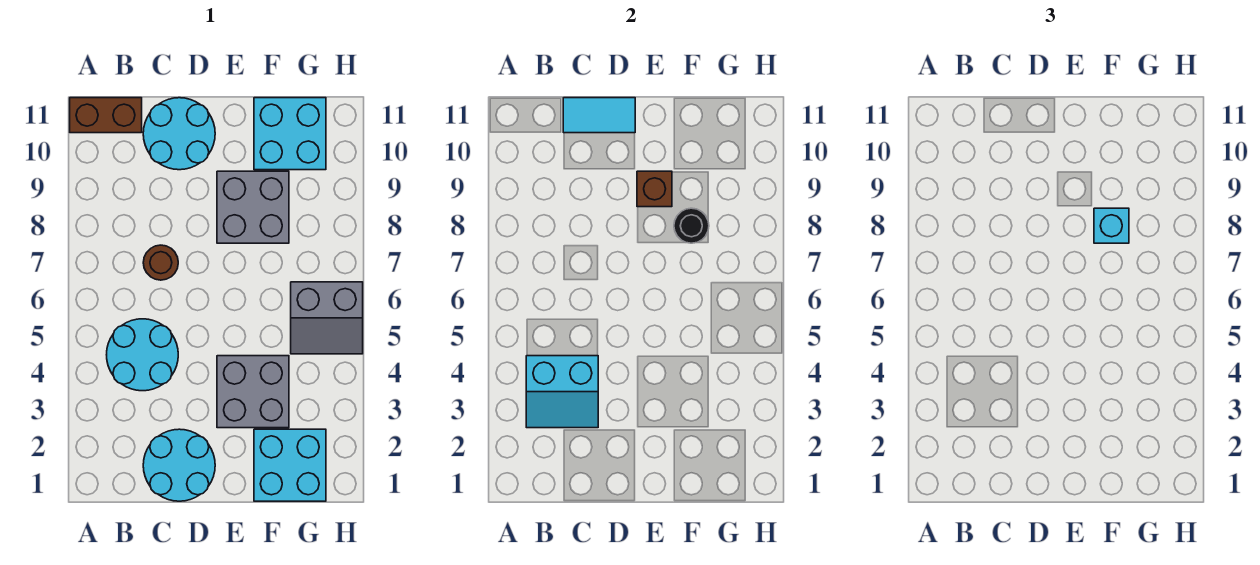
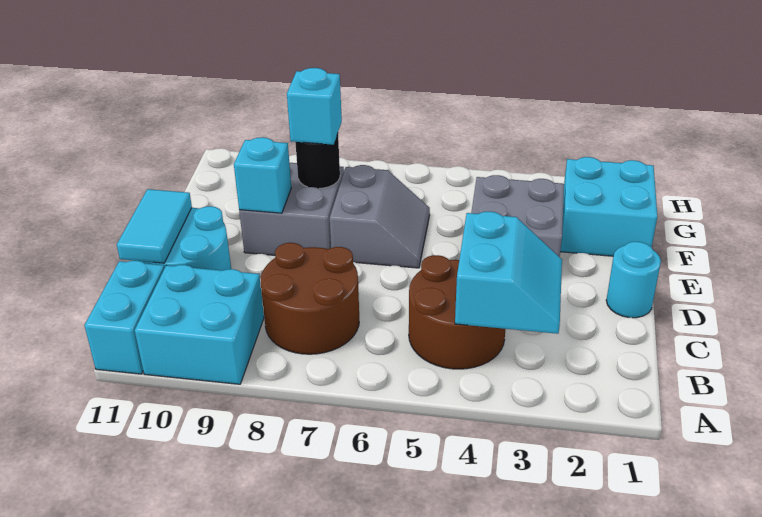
brown 1x2 brick [70,98,142,133] -> cyan 1x2 brick [85,261,164,374]
cyan 2x2 round brick [107,319,178,391] -> brown 2x2 round brick [409,255,505,369]
cyan 2x2 round brick [143,429,215,501] -> cyan 1x1 round brick [606,242,661,318]
brown 1x1 round brick [143,245,178,280] -> brown 2x2 round brick [261,243,359,354]
brown 1x1 brick [637,171,672,207] -> cyan 1x1 brick [234,137,291,213]
cyan 2x2 brick [254,98,326,170] -> cyan 2x2 brick moved to [135,265,264,384]
grey 2x2 slope [291,282,363,354] -> grey 2x2 slope moved to [330,165,430,268]

